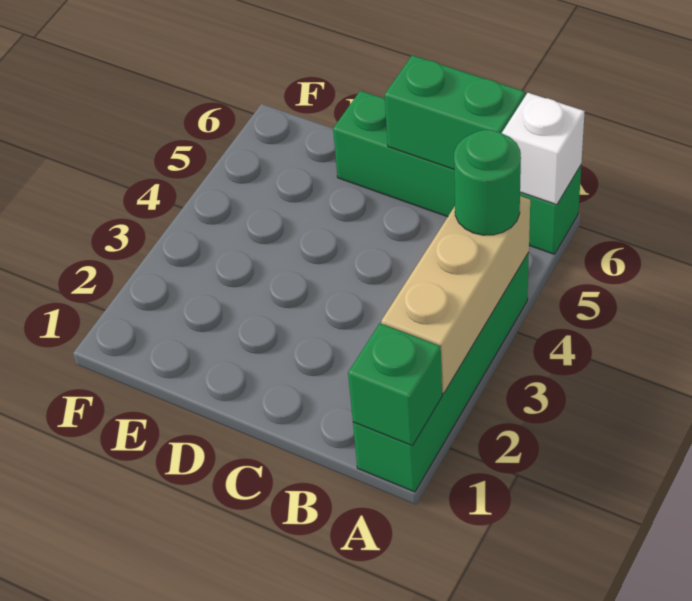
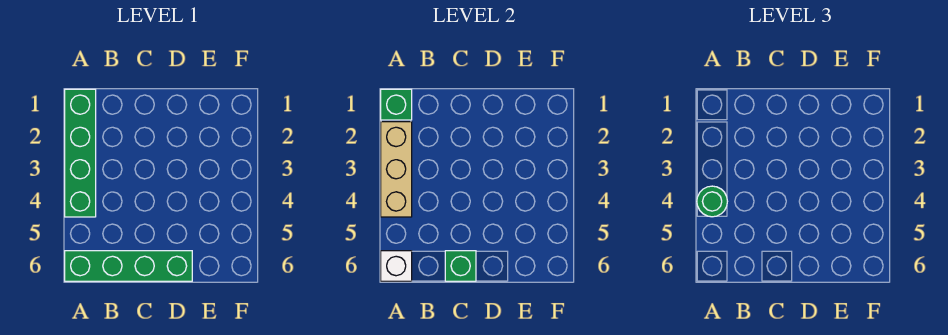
green 1x2 brick [385,55,525,169] -> green 1x1 brick [445,251,476,281]

